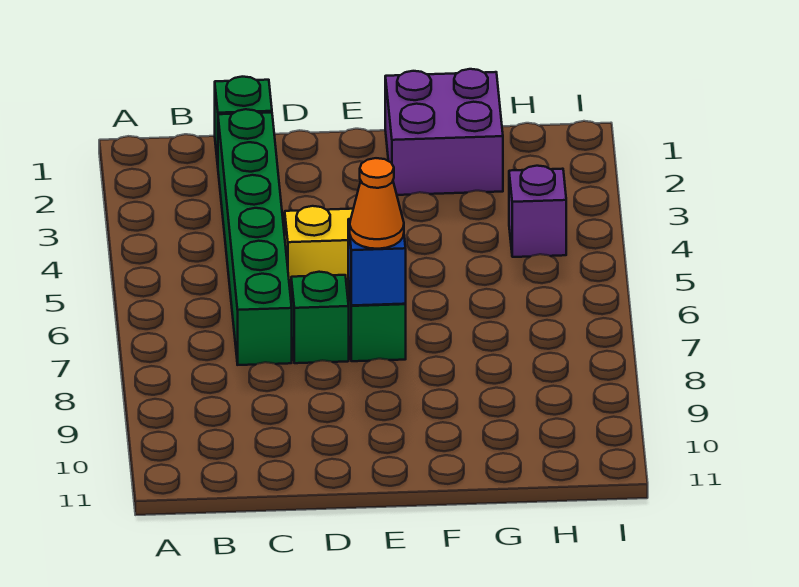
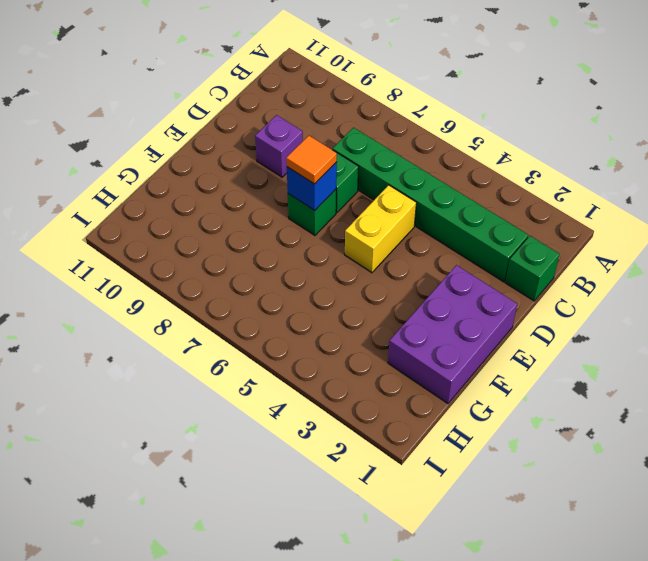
orange 1x1 cone [350,158,404,249] -> orange 1x1 tile [286,136,337,184]
purple 2x2 brick [385,69,503,195] -> purple 2x3 brick [388,265,517,404]
purple 1x1 brick [509,166,566,257] -> purple 1x1 brick moved to [255,115,303,177]

